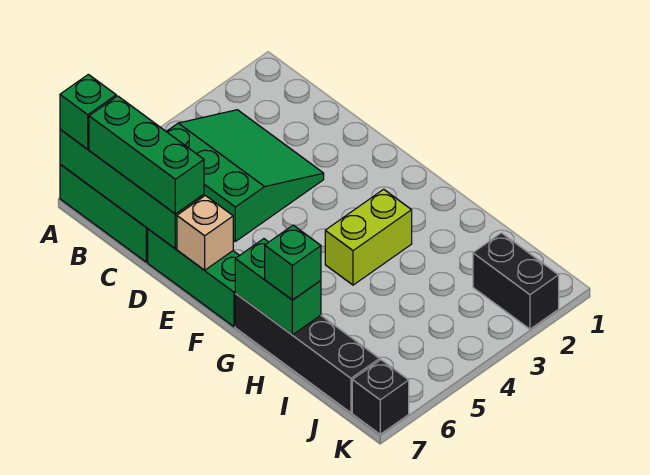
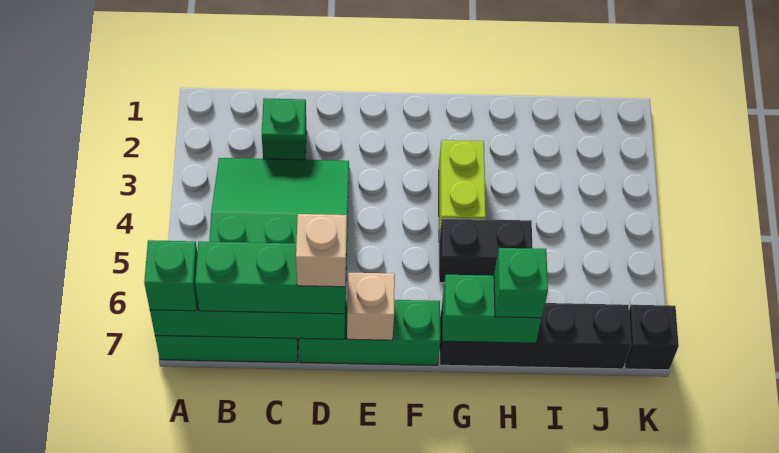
none -> green 1x1 brick [262,98,306,160]
none -> tan 1x1 brick [296,214,347,287]
black 1x2 brick [473,233,559,329] -> black 1x2 brick moved to [439,219,533,283]

